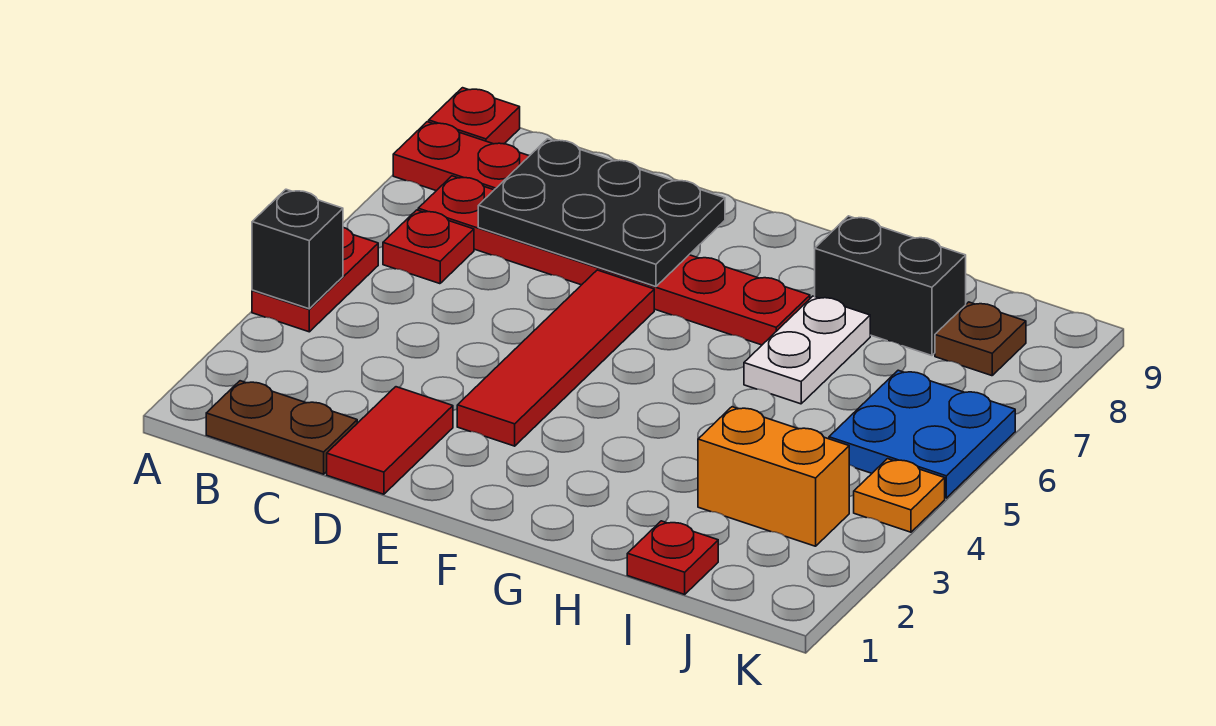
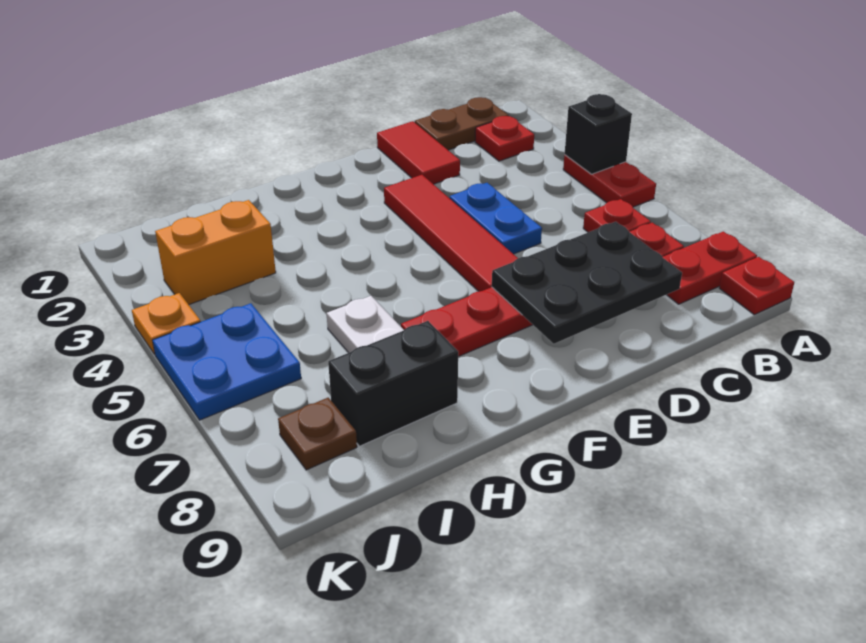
none -> blue 1x2 plate [450,183,542,254]
red 1x1 plate [627,521,718,594] -> red 1x1 plate moved to [475,116,534,161]

